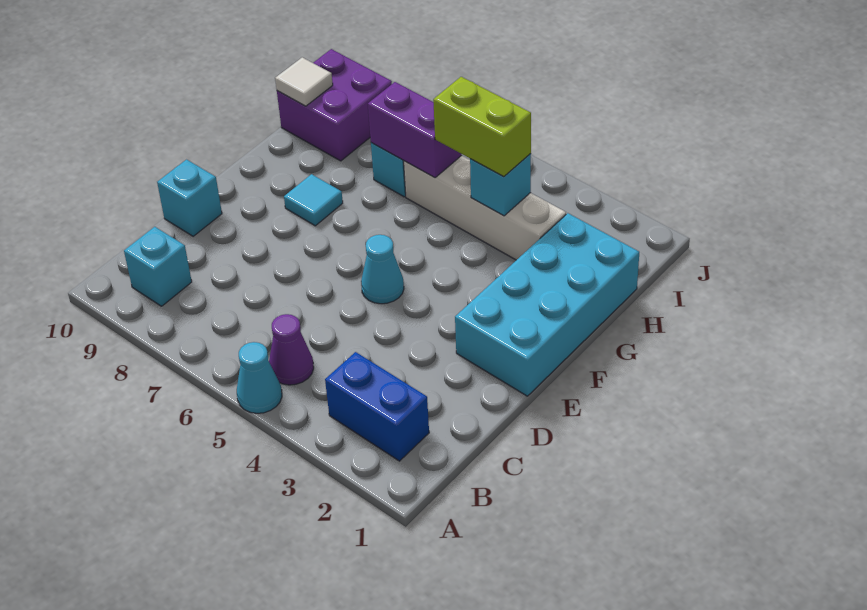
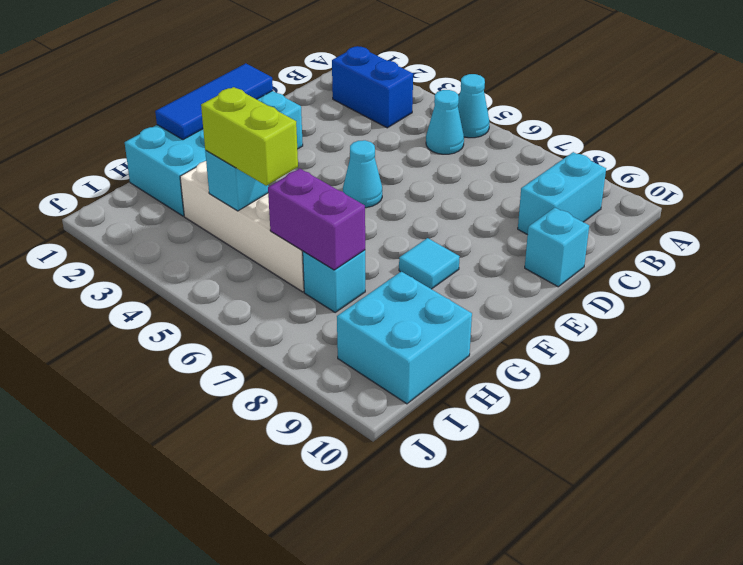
purple 1x1 cone [269,314,314,385] -> cyan 1x1 cone [426,90,464,154]
cyan 1x1 brick [124,227,192,306] -> cyan 1x2 brick [518,152,606,235]
none -> blue 1x3 tile [155,63,273,140]
purple 2x2 brick [277,49,392,161] -> cyan 2x2 brick [337,271,472,404]
white 1x1 tile [275,57,333,106] -> none

